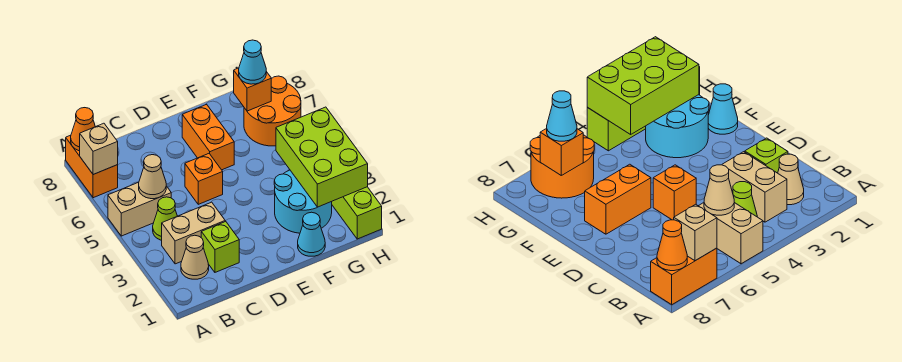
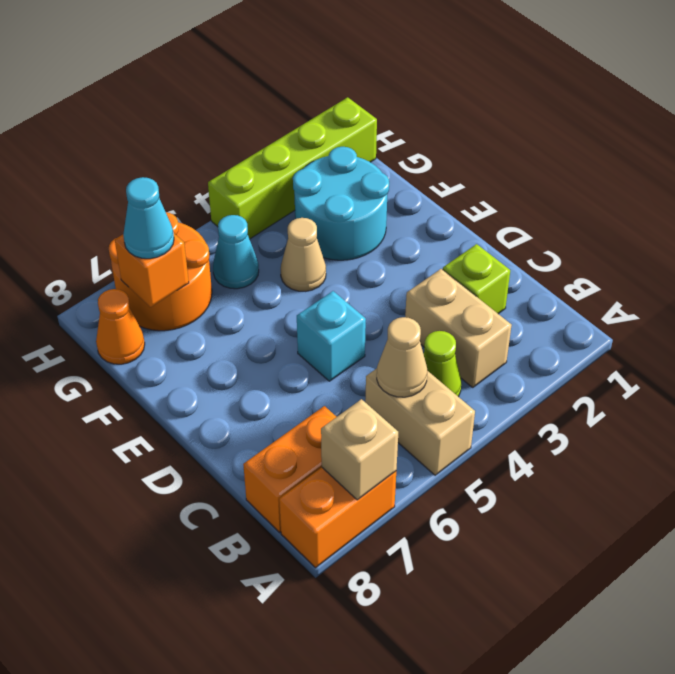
orange 1x1 cone [71,108,95,151] -> orange 1x1 cone moved to [96,289,145,364]
tan 1x1 cone [181,235,209,279] -> tan 1x1 cone moved to [281,218,326,291]
orange 1x1 brick [185,154,223,204] -> cyan 1x1 brick [297,291,366,381]
orange 1x2 brick [182,104,234,170] -> orange 1x2 brick moved to [243,406,336,532]
cyan 1x1 cone [298,212,325,256] -> cyan 1x1 cone moved to [213,215,259,289]
lime 2x3 brick [276,107,368,207] -> none

